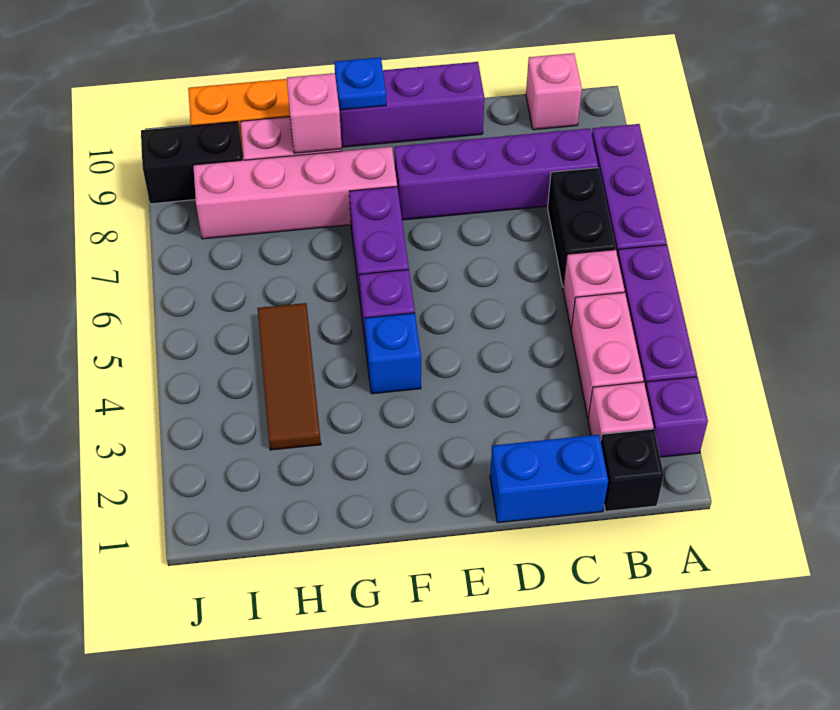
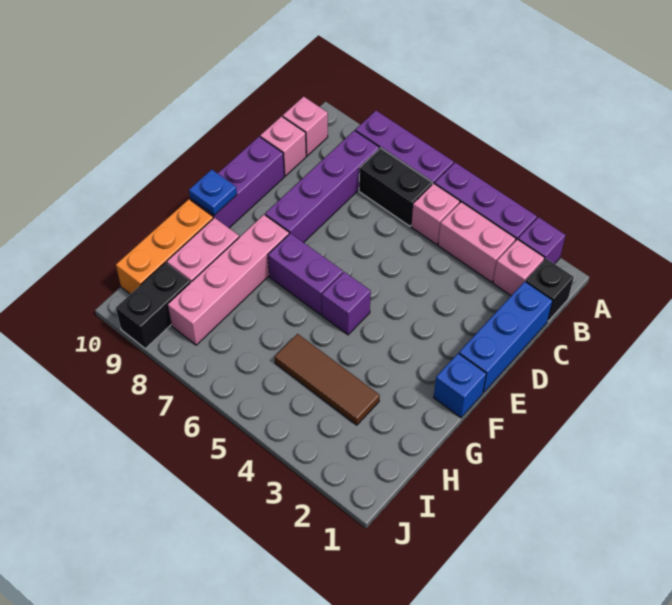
blue 1x2 brick [490,435,608,523] -> blue 1x3 brick [459,282,553,393]
blue 1x1 brick [365,313,421,394] -> blue 1x1 brick moved to [434,353,486,418]
pink 1x1 brick [287,73,342,153] -> pink 1x1 brick moved to [260,116,306,176]

